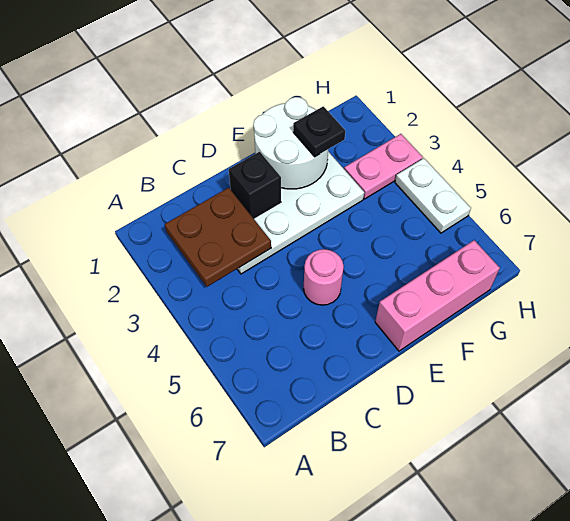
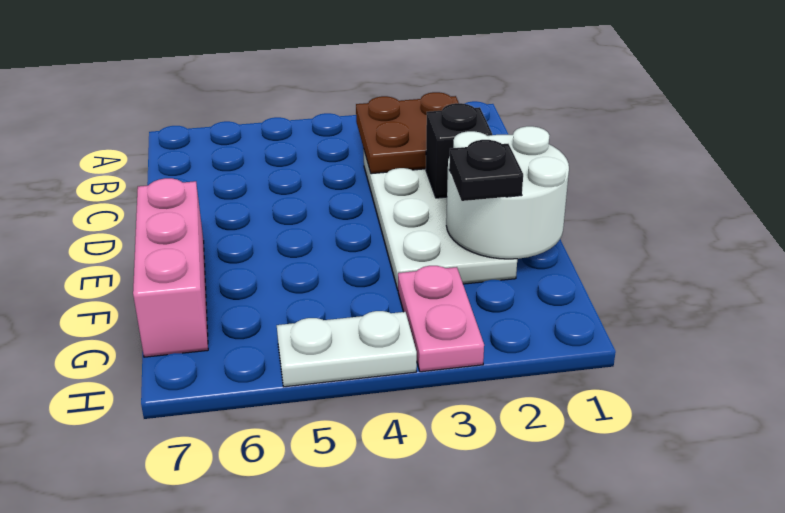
pink 1x1 round brick [304,249,344,305] -> none

